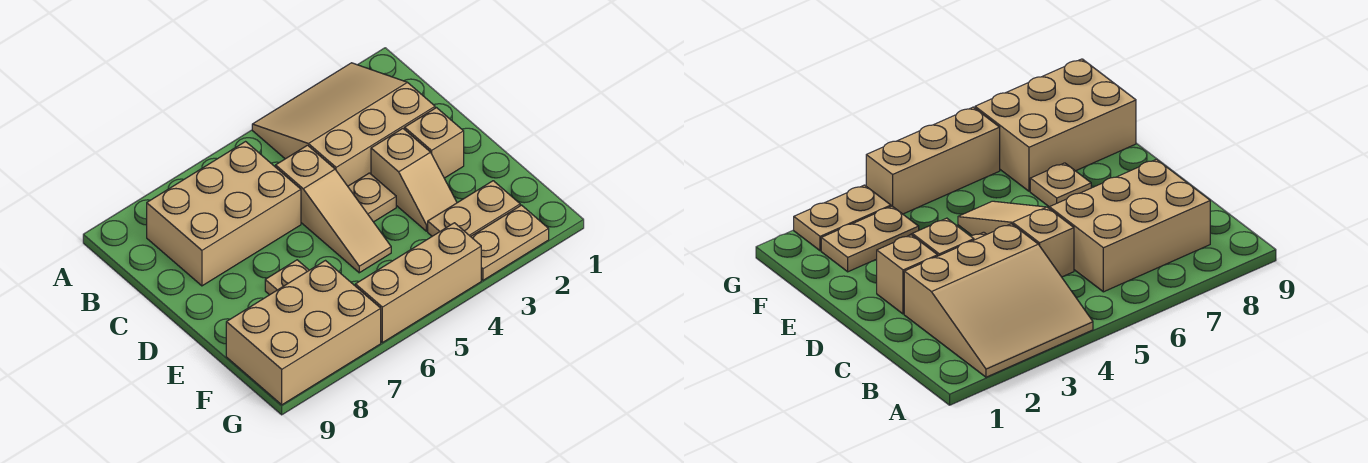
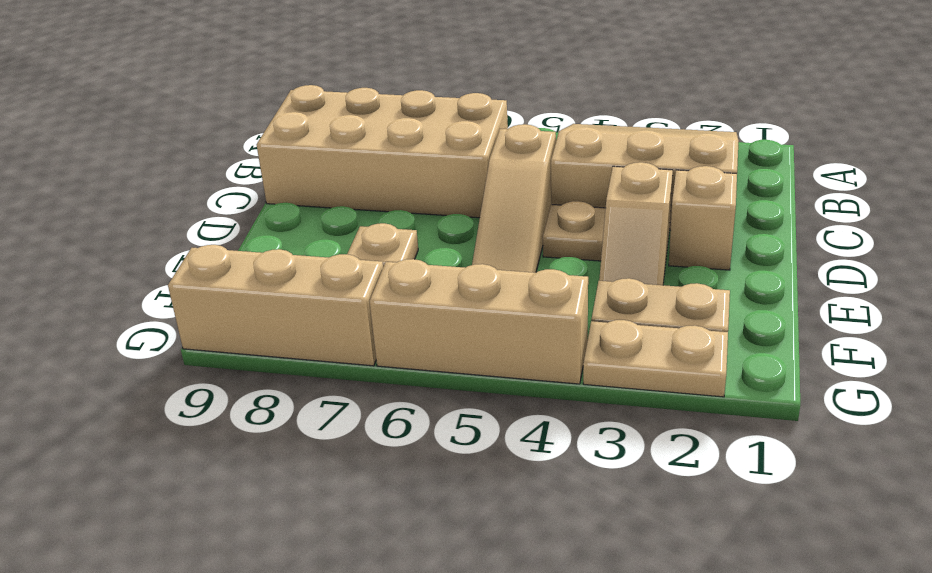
tan 2x3 brick [147,142,301,286] -> tan 2x4 brick [257,85,508,218]
tan 2x3 brick [226,261,381,405] -> tan 1x3 brick [168,245,383,366]

